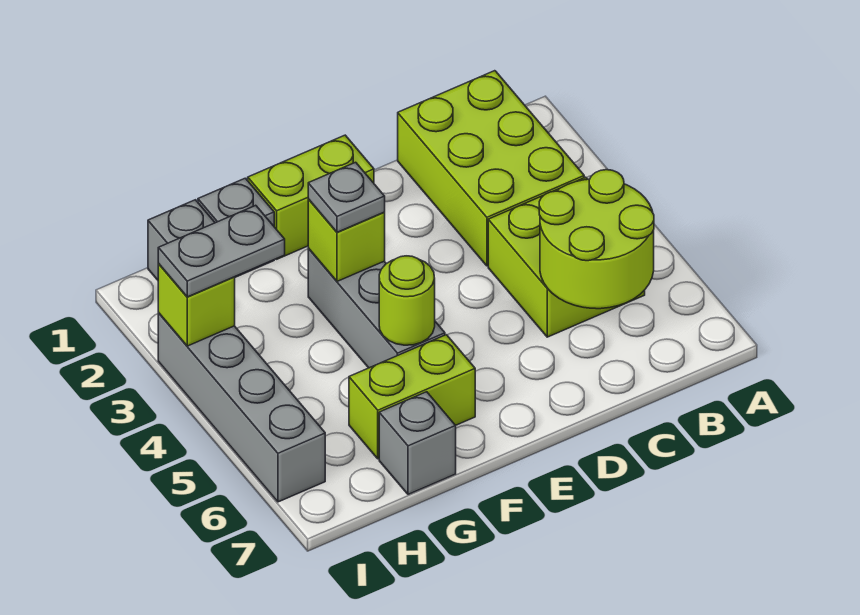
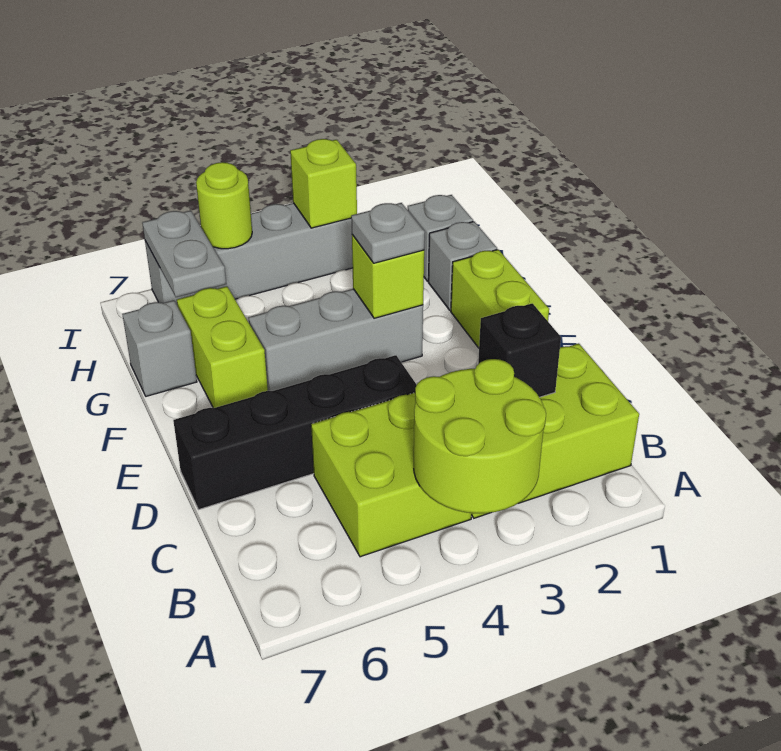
lime 2x2 round brick [539,170,654,309] -> lime 2x2 round brick moved to [414,359,546,513]
none -> black 1x1 brick [478,303,561,397]
none -> black 1x4 brick [173,355,417,510]
lime 1x1 round brick [379,256,435,345] -> lime 1x1 round brick moved to [196,162,252,249]
grey 1x2 plate [158,205,285,297] -> grey 1x2 plate moved to [142,210,226,297]

